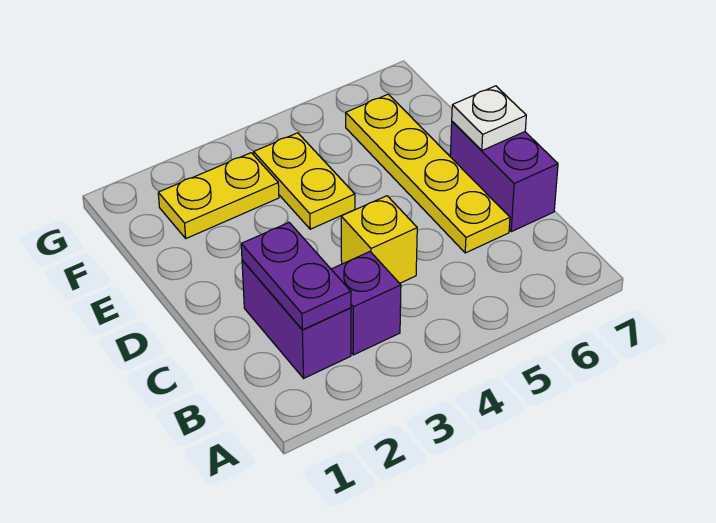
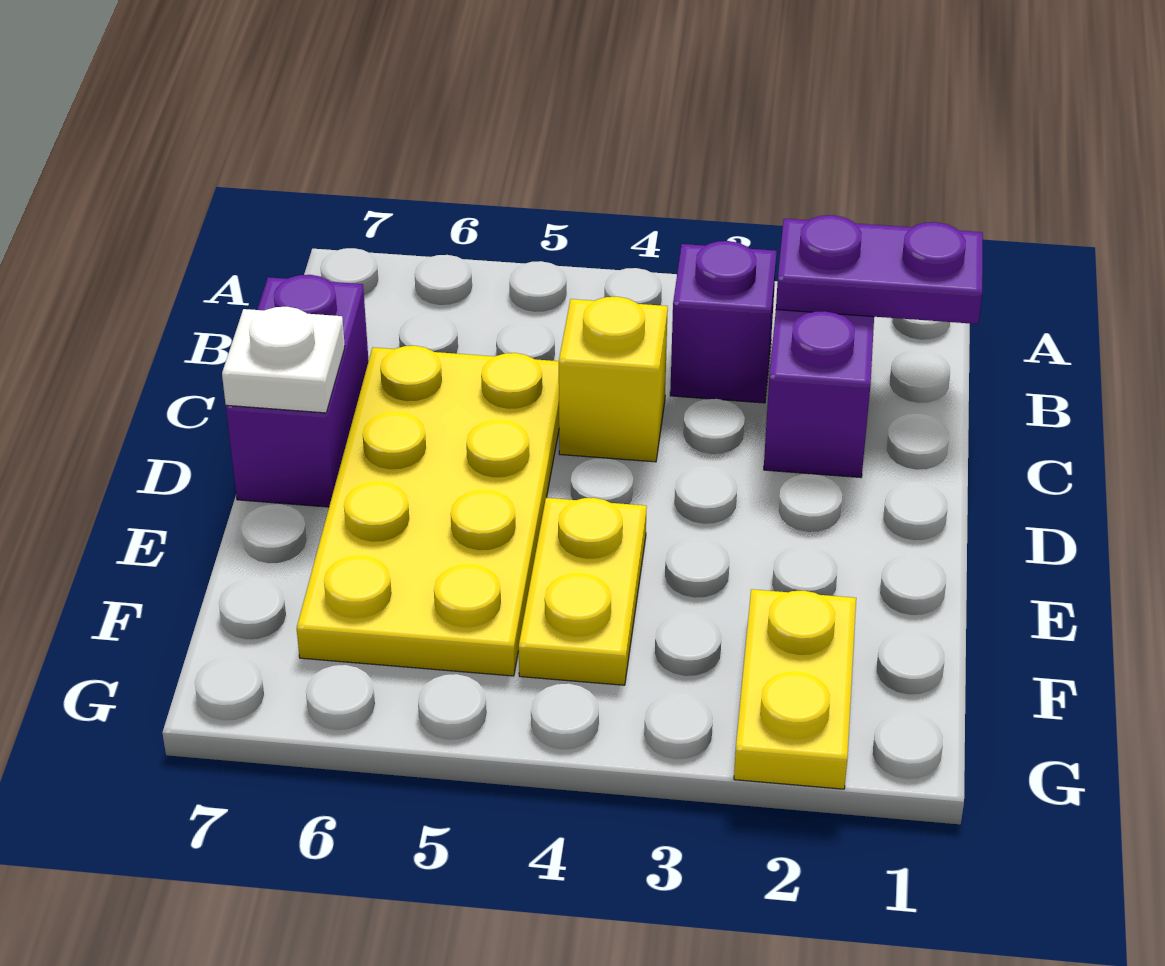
purple 1x2 plate [241,223,351,330] -> purple 1x2 plate turned to [776,215,983,324]
yellow 1x4 plate [346,94,510,253] -> yellow 2x4 plate [297,346,559,676]
yellow 1x2 plate [158,153,279,238] -> yellow 1x2 plate turned to [734,589,856,789]

